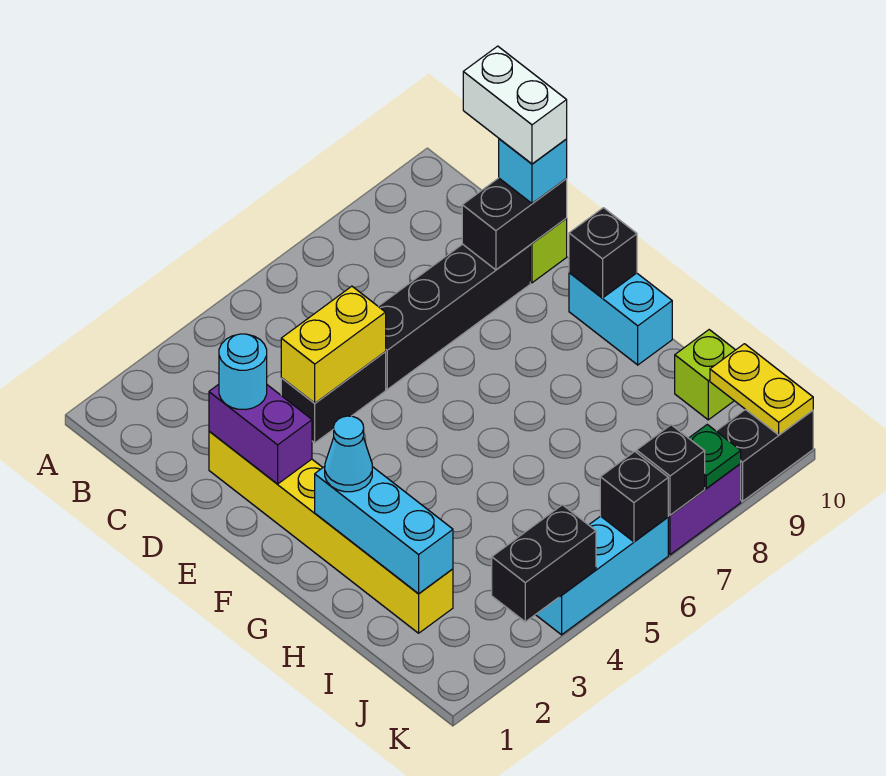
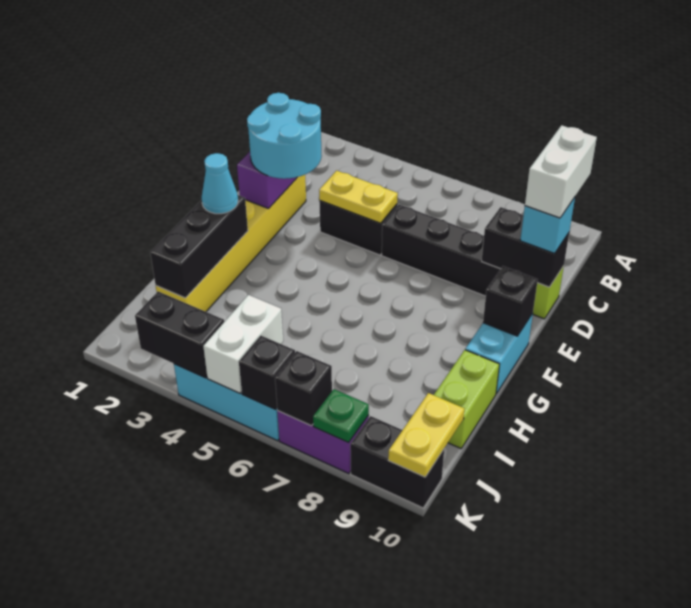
cyan 1x1 round brick [219,334,267,410] -> cyan 2x2 round brick [247,93,322,179]
yellow 1x2 brick [281,286,386,403] -> yellow 1x2 plate [319,171,398,223]
cyan 1x3 brick [315,466,453,594] -> black 1x3 brick [150,195,248,298]
lime 1x1 brick [675,330,735,420] -> lime 1x2 brick [434,350,499,448]
none -> white 1x2 brick [203,295,283,393]

